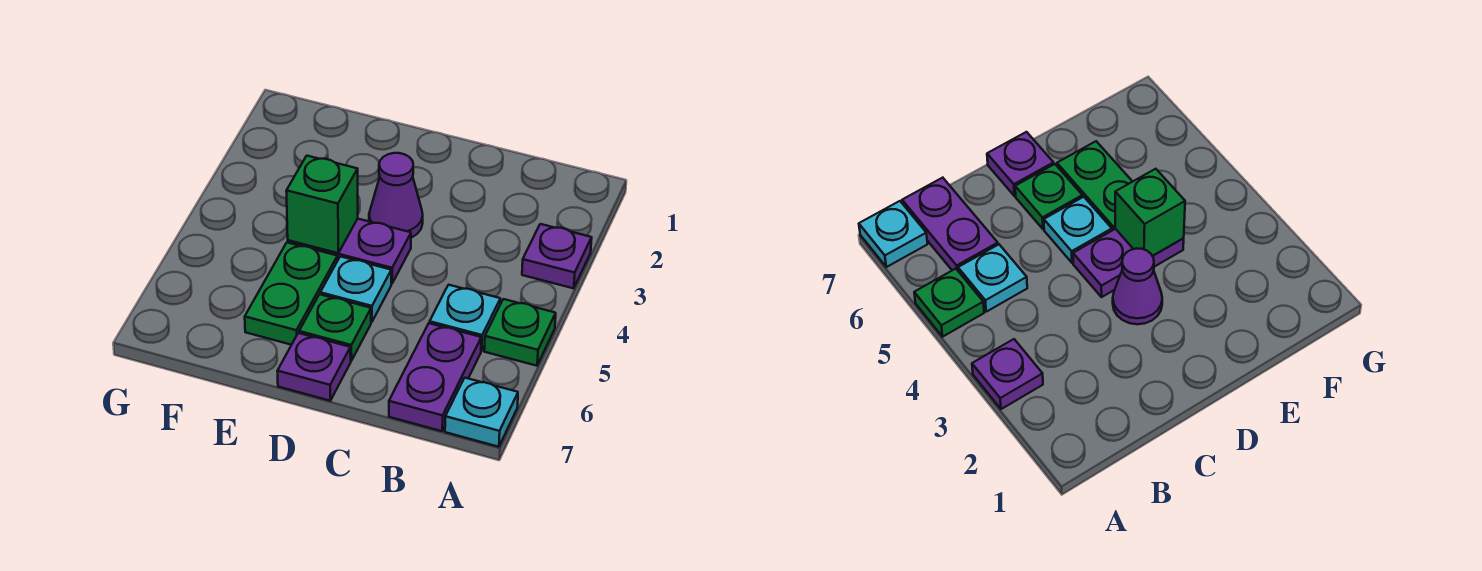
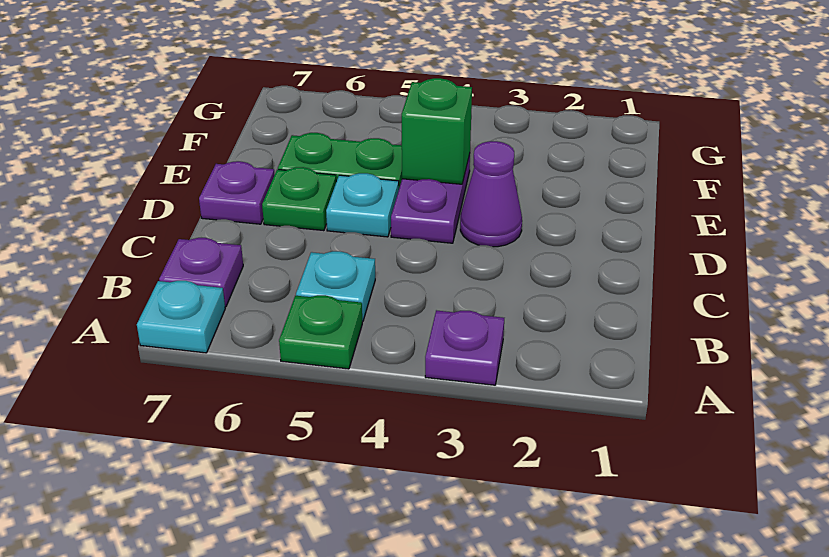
purple 1x2 plate [389,323,481,431] -> purple 1x1 plate [159,238,243,307]

